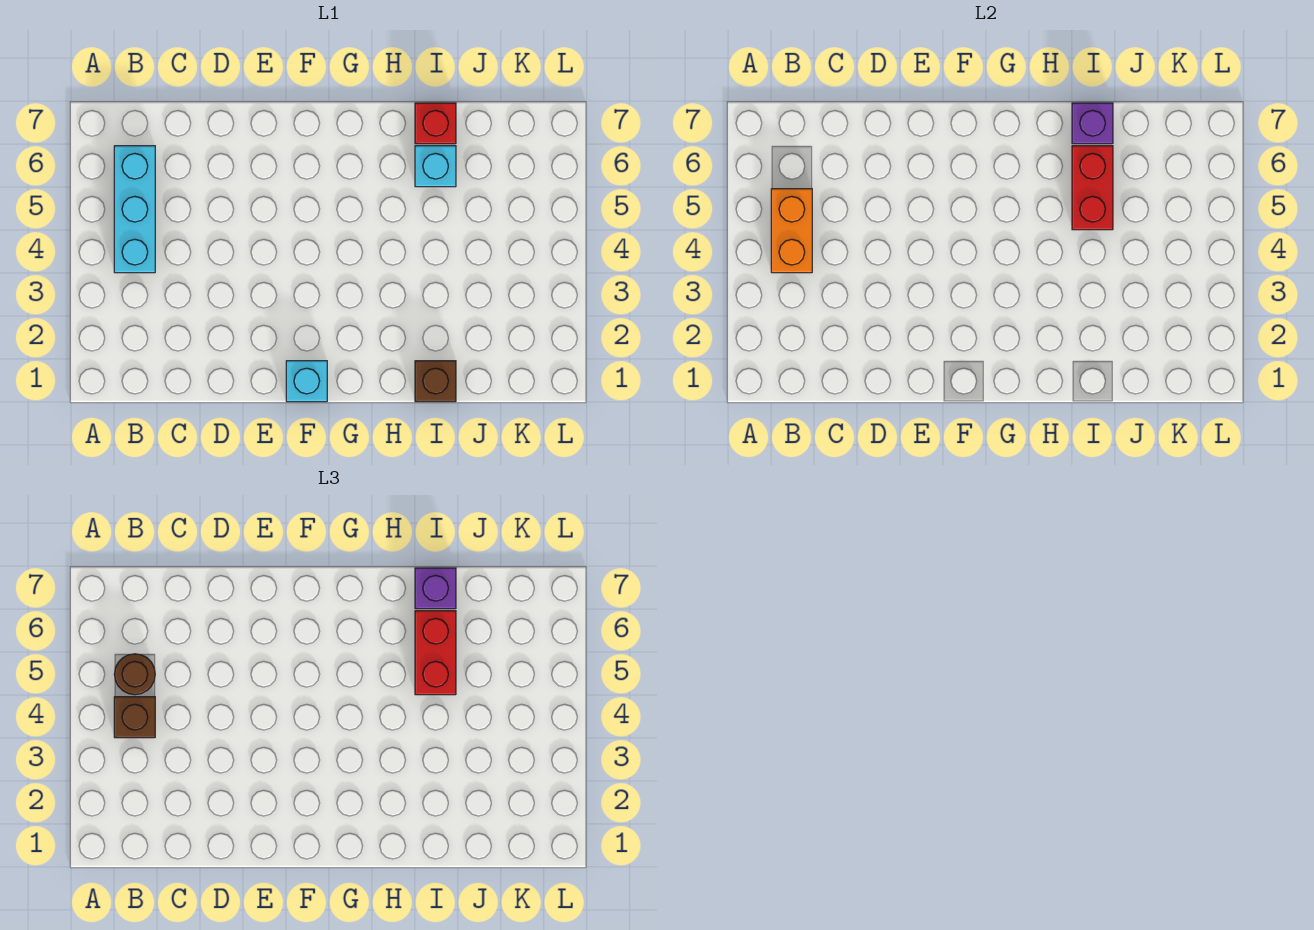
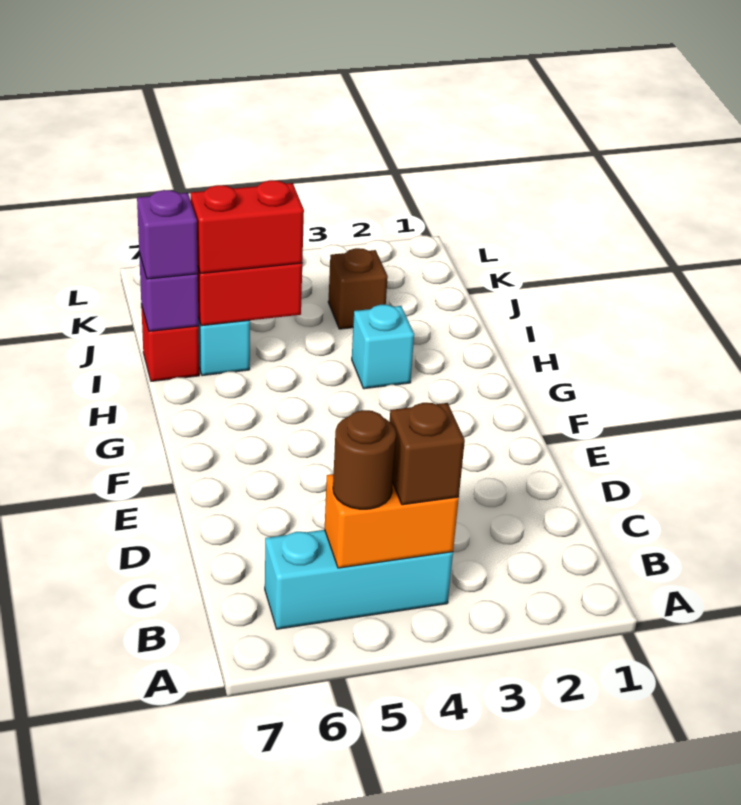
cyan 1x1 brick [286,361,327,402] -> cyan 1x1 brick moved to [352,305,414,389]
brown 1x1 brick [415,361,456,402] -> brown 1x1 brick moved to [328,248,388,329]

